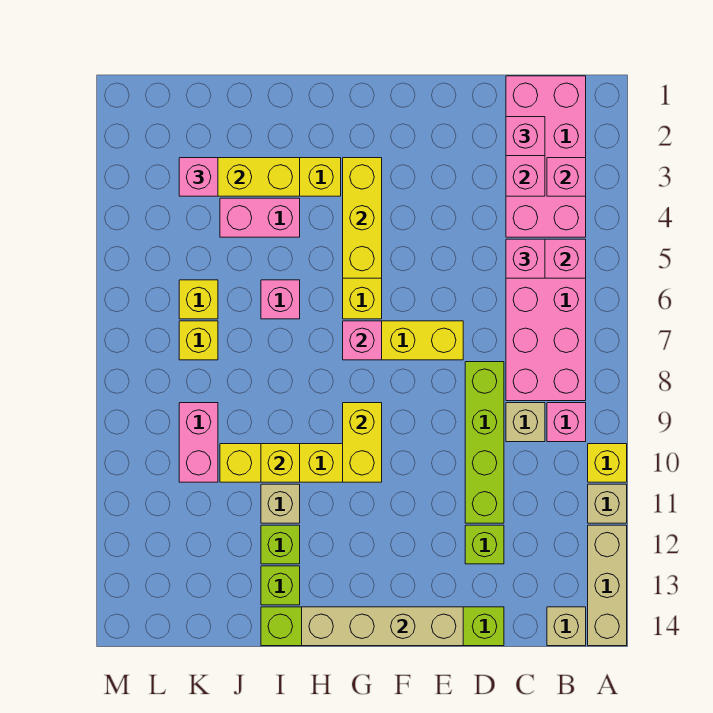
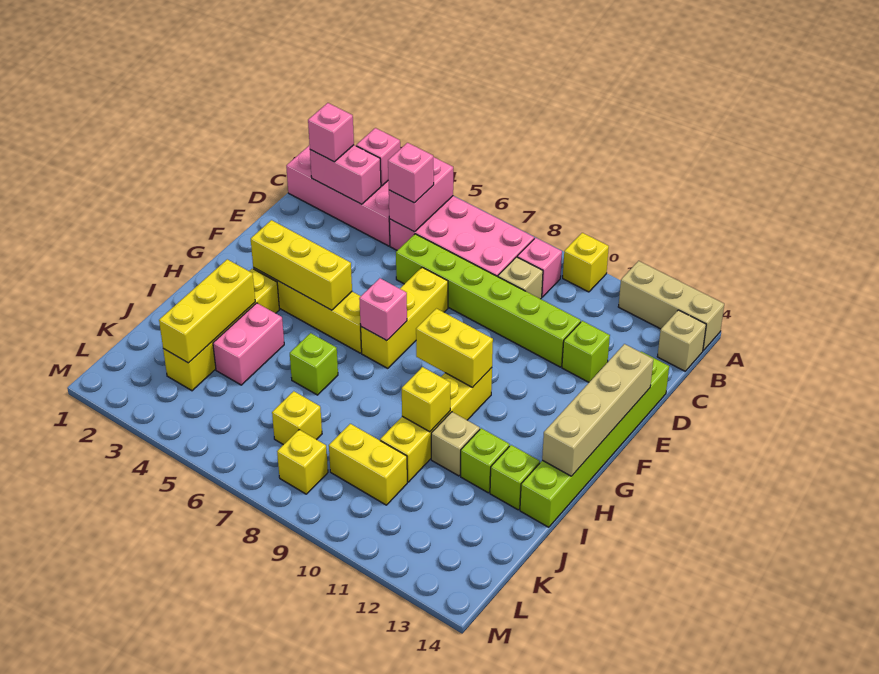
tan 1x1 brick [588,484,627,523] -> none
lime 1x4 brick [465,362,504,523] -> lime 1x6 brick [396,234,581,367]
pink 1x1 brick [261,280,300,319] -> lime 1x1 brick [290,333,338,395]
pink 1x1 brick [179,158,218,196] -> none
yellow 1x1 brick [179,280,218,319] -> yellow 1x1 brick moved to [277,430,328,494]
pink 1x2 brick [179,403,218,482] -> yellow 1x2 brick [329,424,407,505]

